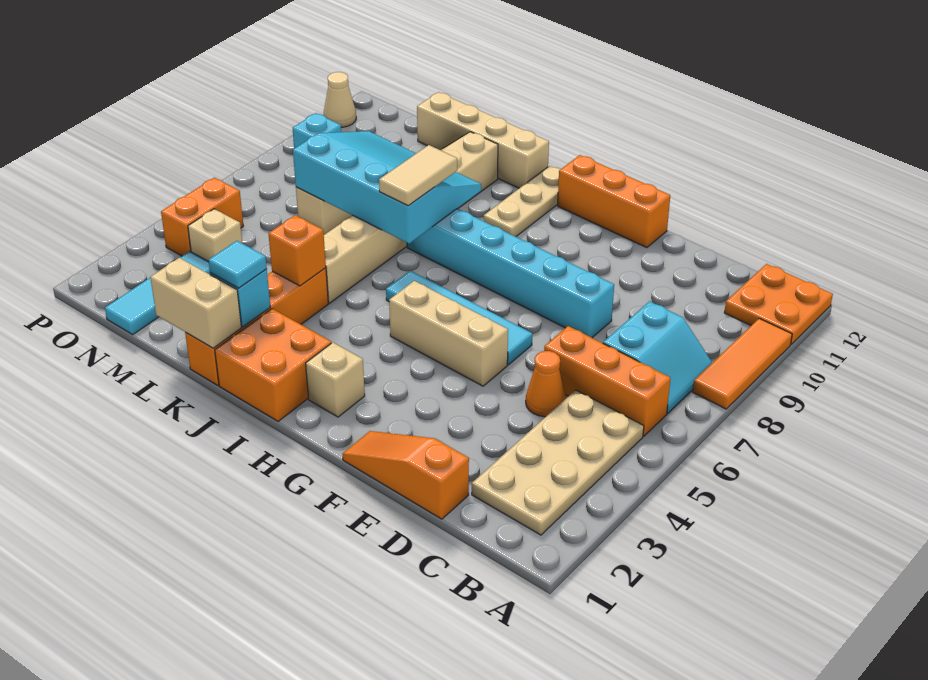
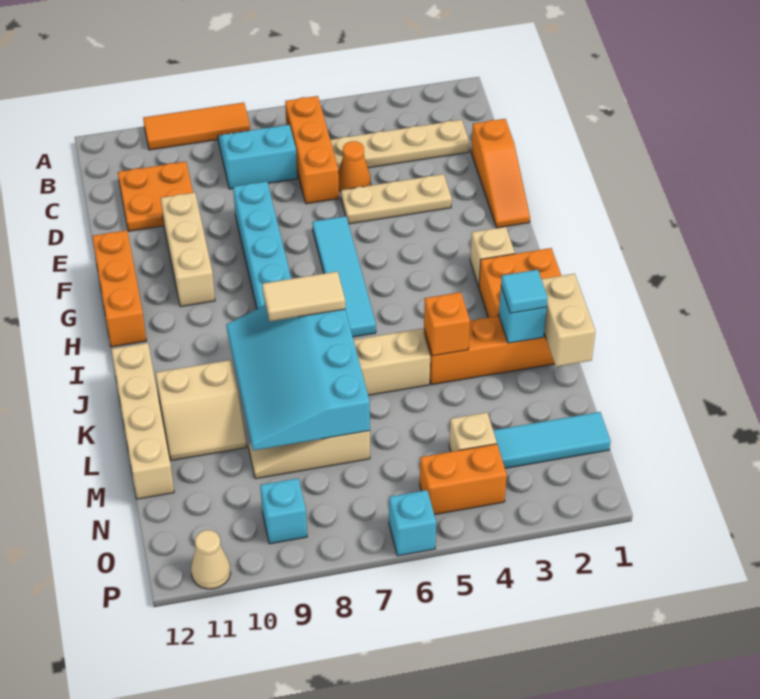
orange 2x2 plate [724,264,833,344] -> orange 2x2 plate moved to [118,162,193,231]
tan 2x4 plate [472,390,644,535] -> tan 1x4 plate [330,120,470,172]
tan 1x3 brick [389,281,508,386] -> tan 1x3 brick moved to [161,193,215,307]
tan 1x3 plate [484,166,561,237] -> tan 1x3 plate moved to [341,174,452,224]
none -> cyan 1x1 brick [389,490,436,556]

